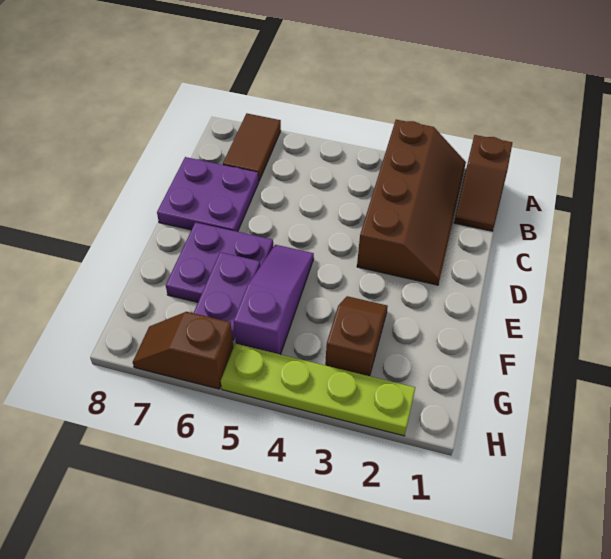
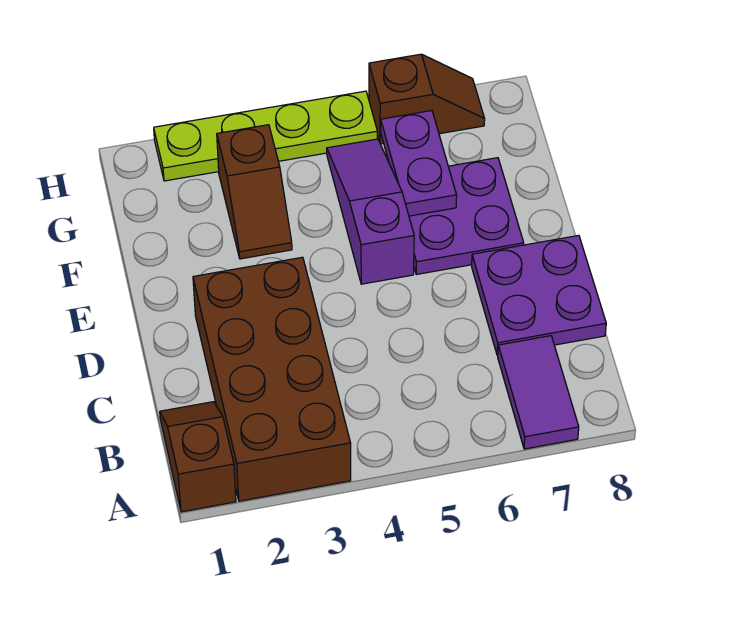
brown 2x4 slope [357,120,466,285] -> brown 2x4 brick [193,257,351,501]
brown 1x2 tile [223,114,281,182] -> purple 1x2 tile [498,336,579,449]
purple 1x3 slope [234,245,314,354] -> purple 1x3 slope turned to [327,139,414,284]

